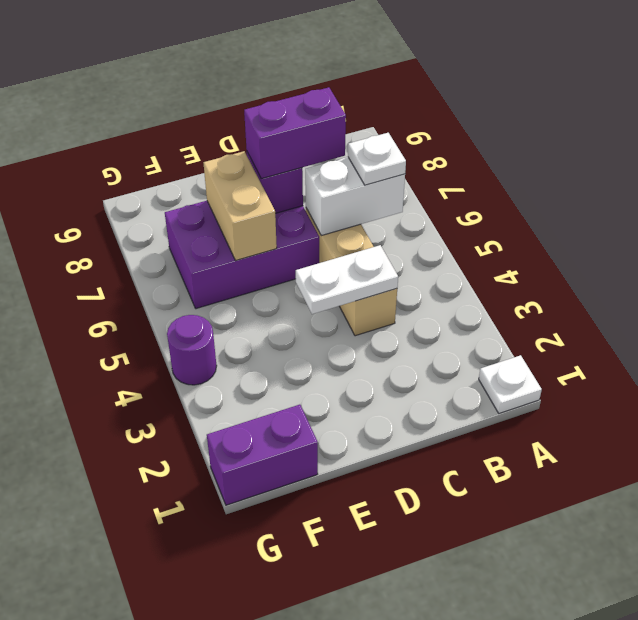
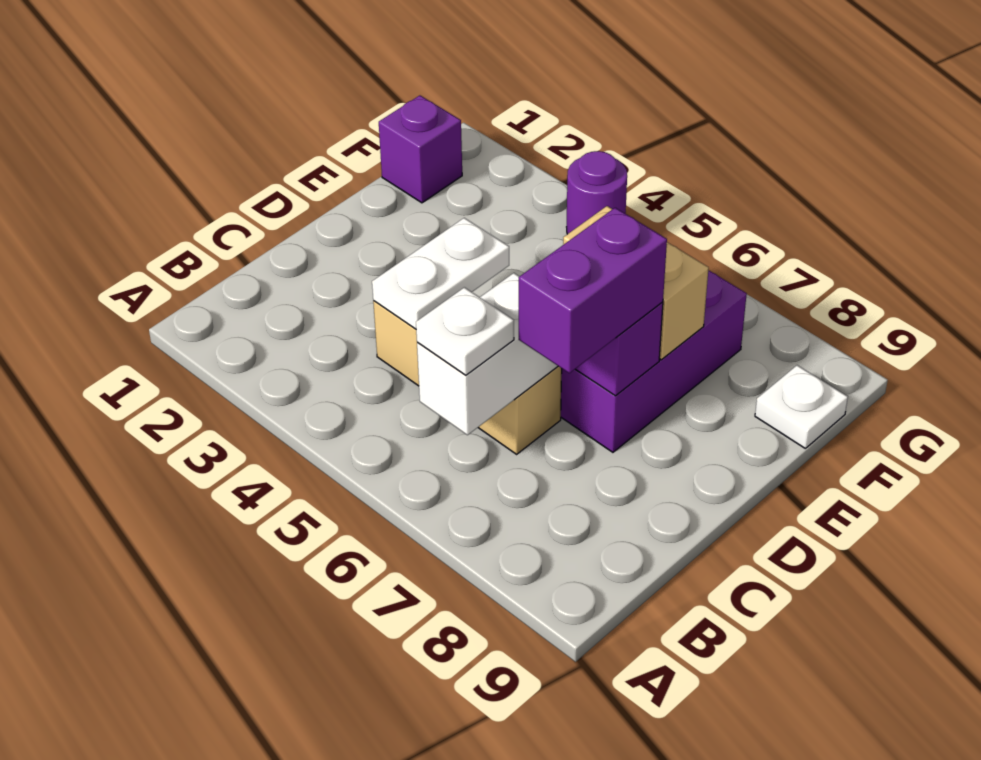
white 1x1 plate [479,355,542,413] -> white 1x1 plate moved to [755,365,848,448]
purple 1x2 brick [207,405,318,505] -> purple 1x1 brick [379,96,462,203]

